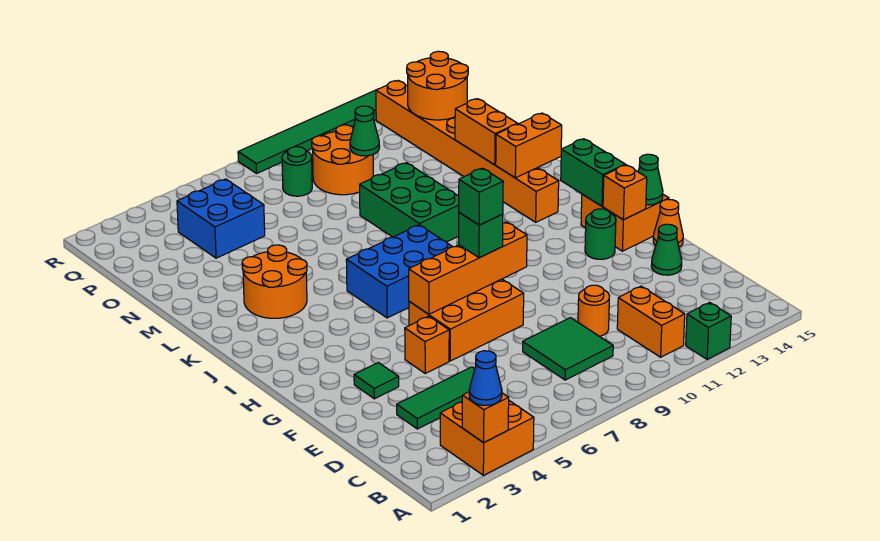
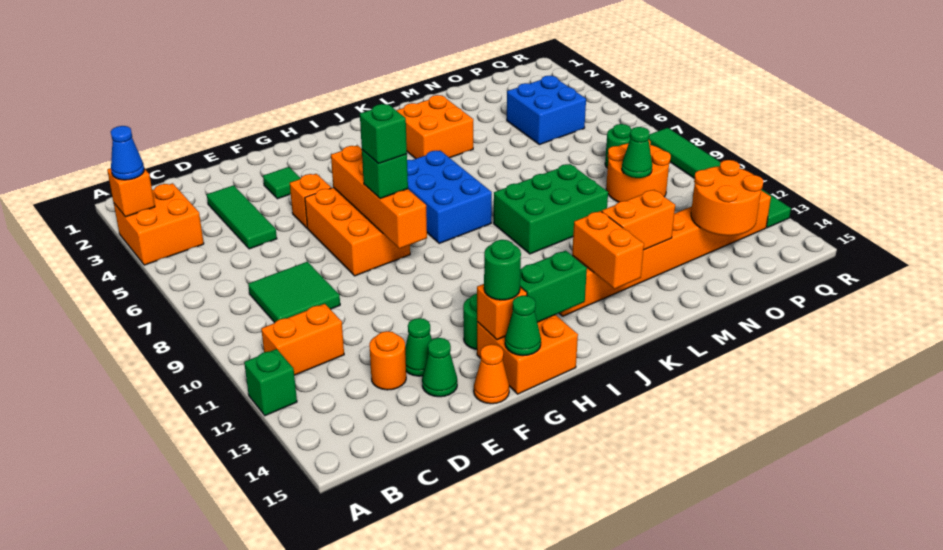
orange 1x1 round brick [578,285,609,336] -> orange 1x1 round brick moved to [369,331,406,390]
none -> green 1x1 cone [405,318,432,376]
none -> green 1x1 round brick [484,240,521,300]
orange 2x2 round brick [242,245,307,318] -> orange 2x2 brick [396,95,473,159]

